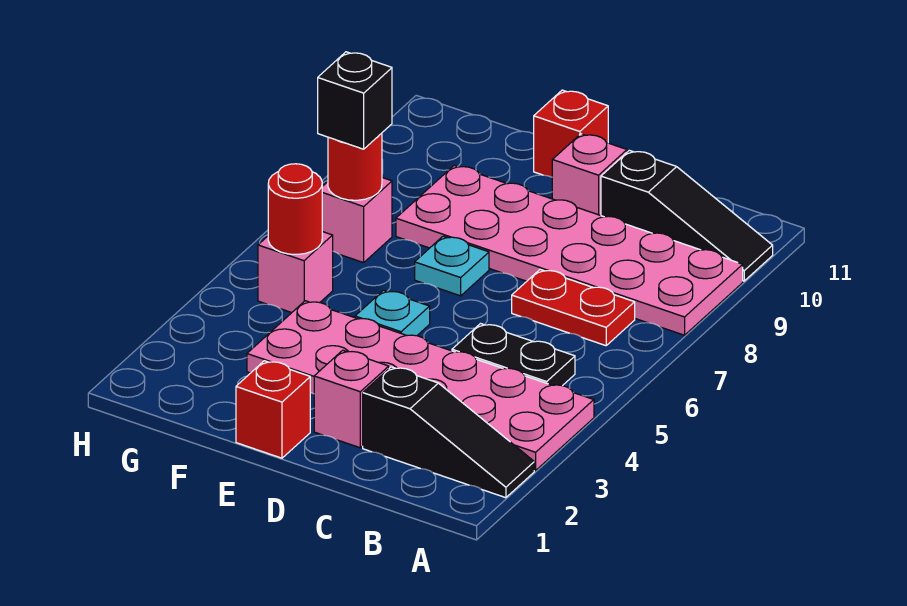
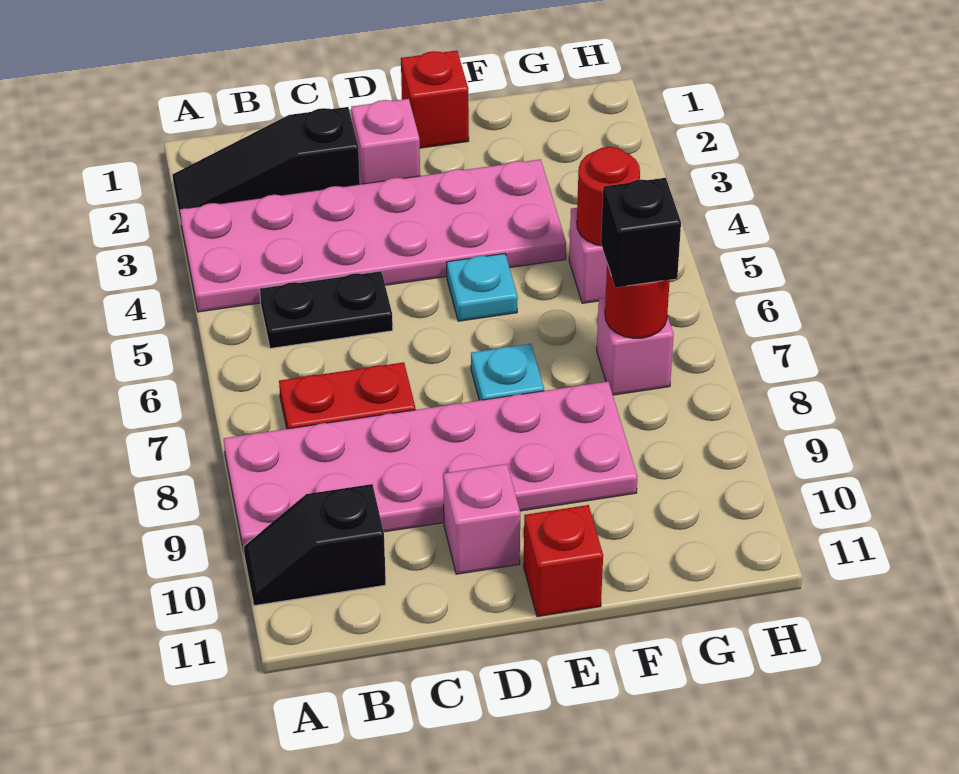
black 1x3 slope [601,150,773,281] -> black 1x2 slope [243,484,386,606]

